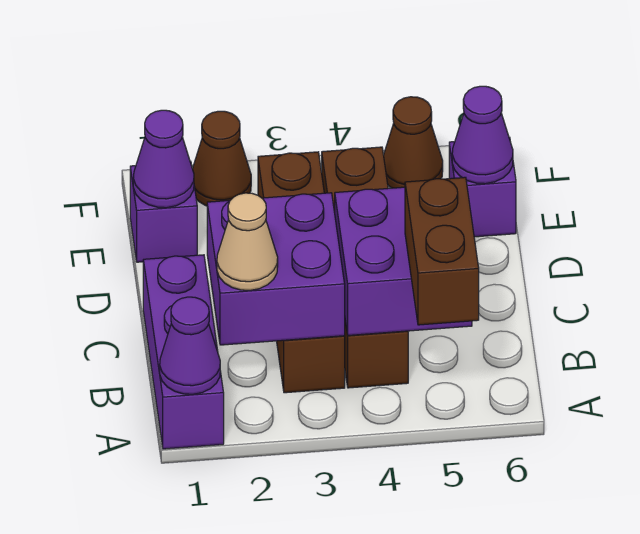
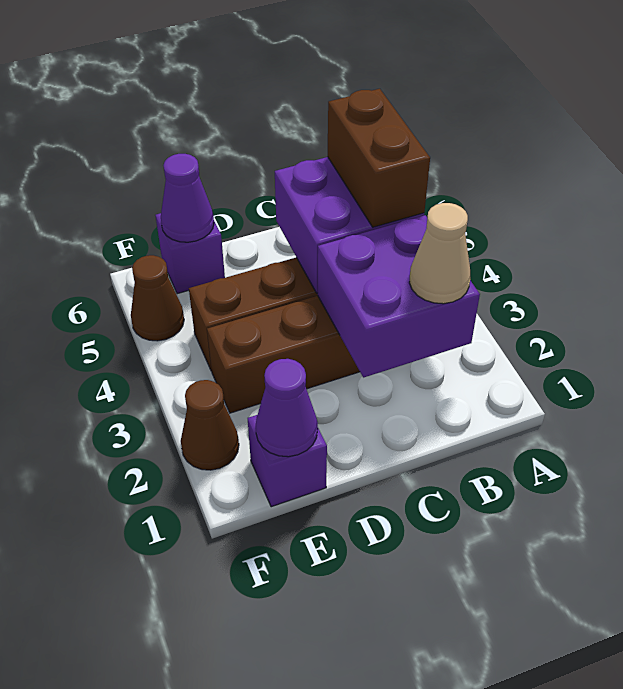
purple 1x3 brick [143,255,224,449] -> none
purple 1x1 cone [160,297,220,394] -> none
brown 1x2 brick [405,177,479,325] -> brown 1x2 brick turned to [328,89,430,227]

